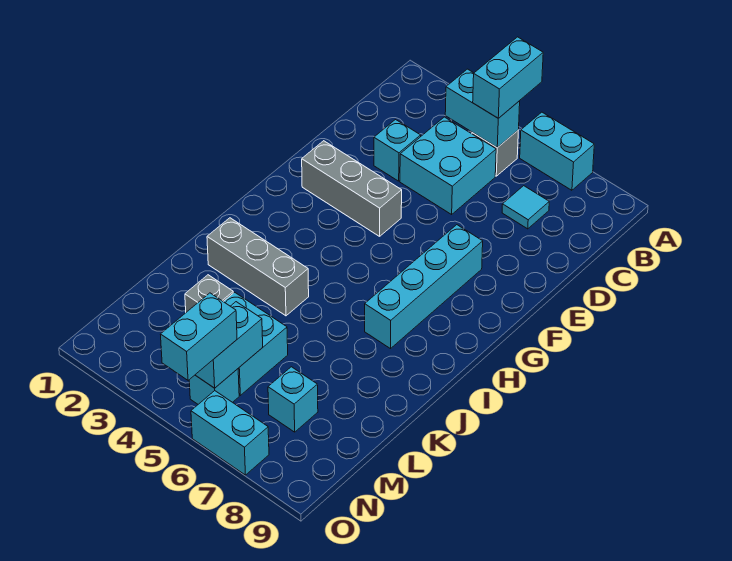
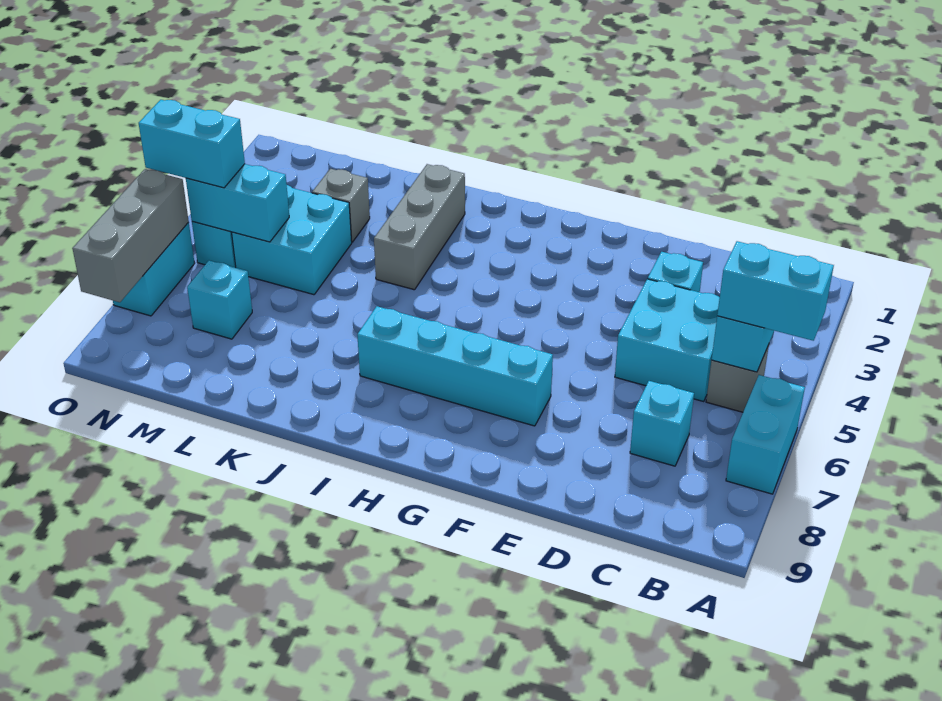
cyan 1x1 tile [502,186,549,229] -> cyan 1x1 brick [630,381,694,466]
grey 1x3 brick [302,141,402,236] -> grey 1x3 brick moved to [72,169,189,302]

